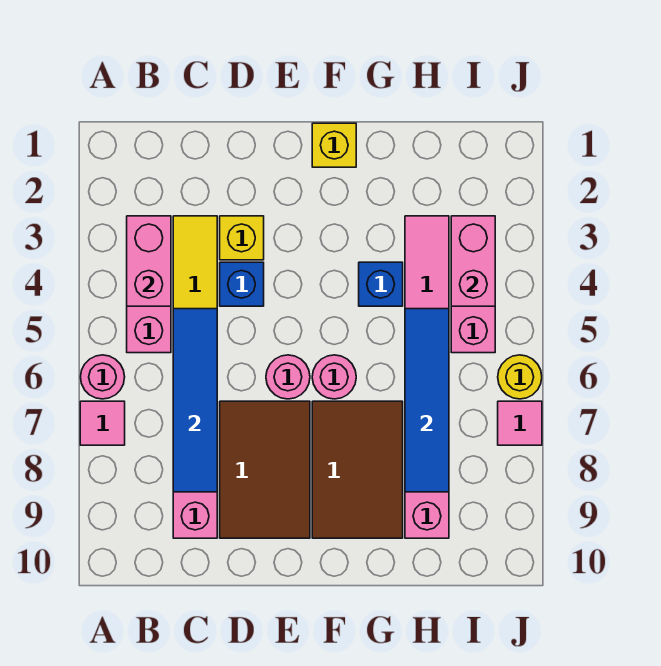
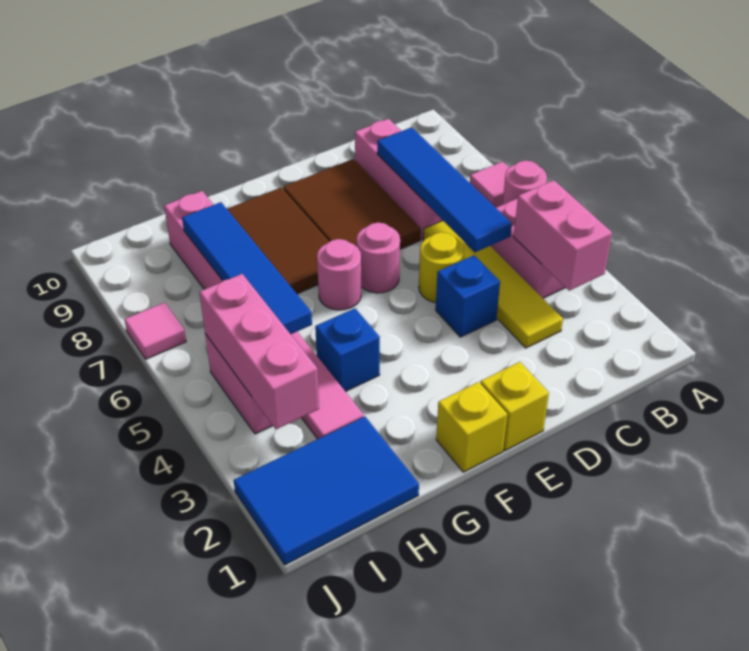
yellow 1x1 brick [220,216,264,260] -> yellow 1x1 brick moved to [480,362,549,451]
none -> blue 2x3 tile [234,417,419,565]
pink 1x2 brick [451,216,495,306] -> pink 1x3 brick [199,274,319,429]
yellow 1x1 round brick [498,355,542,399] -> yellow 1x1 round brick moved to [419,232,464,303]

